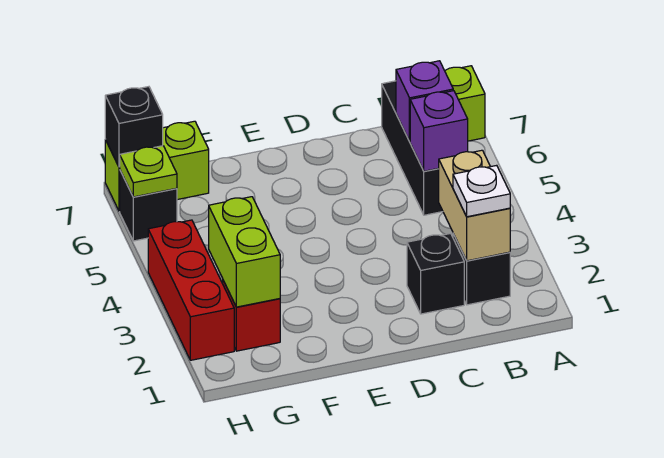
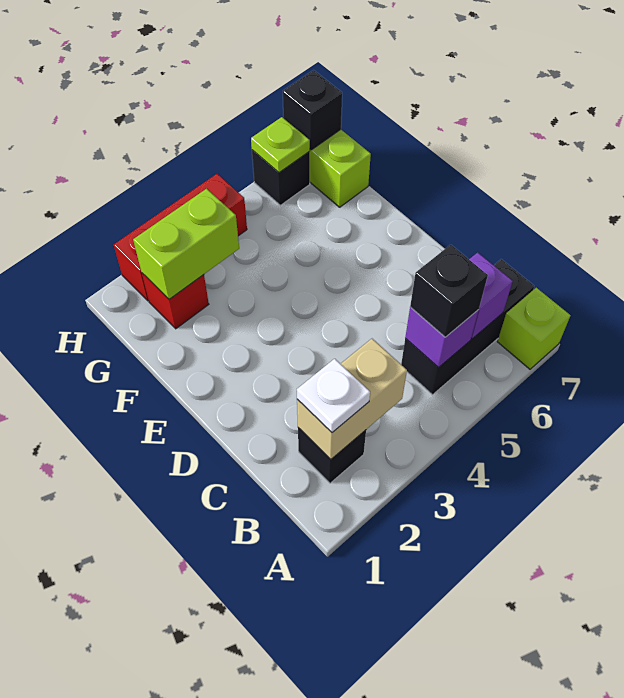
black 1x1 brick [407,233,464,314] -> black 1x1 brick moved to [410,245,488,337]

